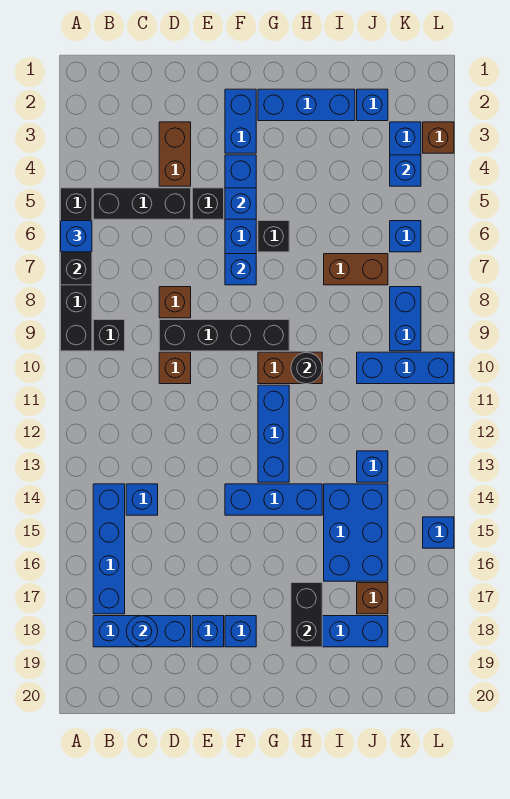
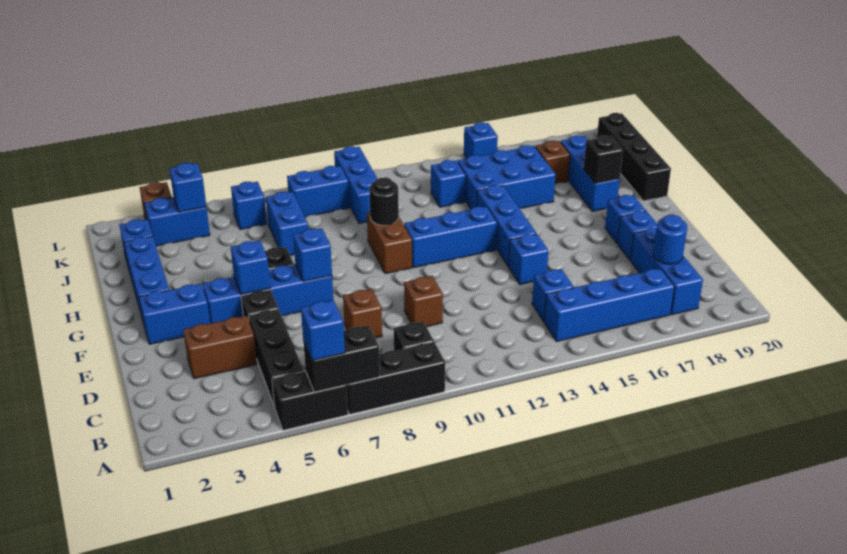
black 1x4 brick [159,320,289,351] -> black 1x4 brick moved to [597,113,671,201]
none -> blue 1x1 brick [509,234,548,285]
black 1x2 brick [291,583,322,647] -> black 1x1 brick [584,135,623,183]
brown 1x2 brick [324,254,388,285] -> blue 1x2 brick [266,192,308,255]

